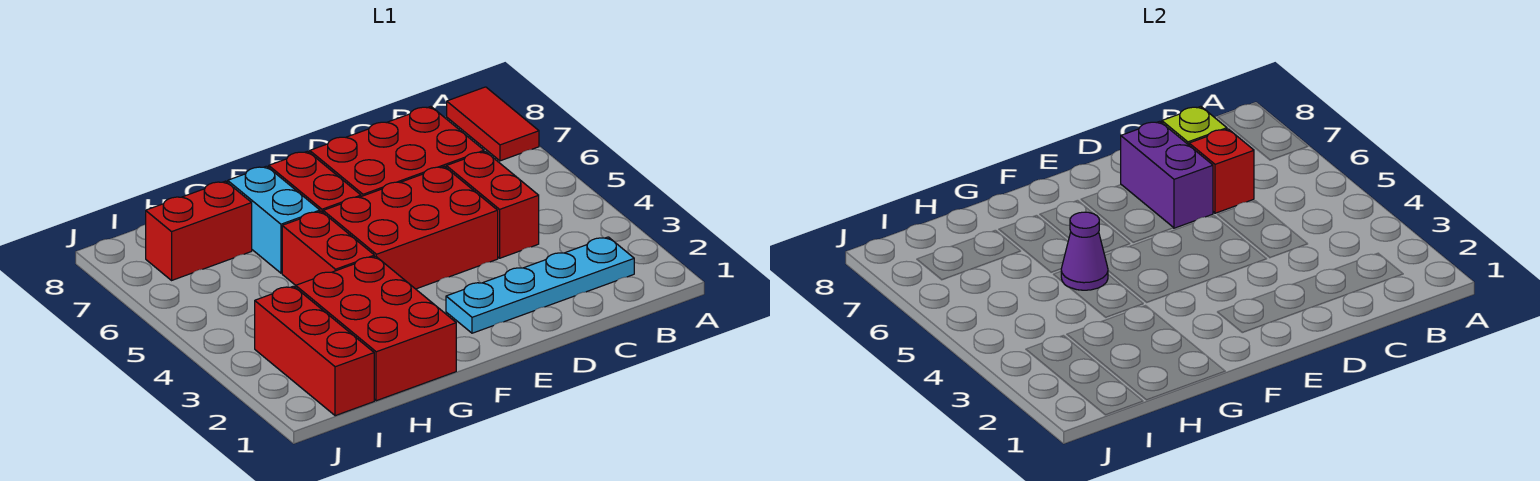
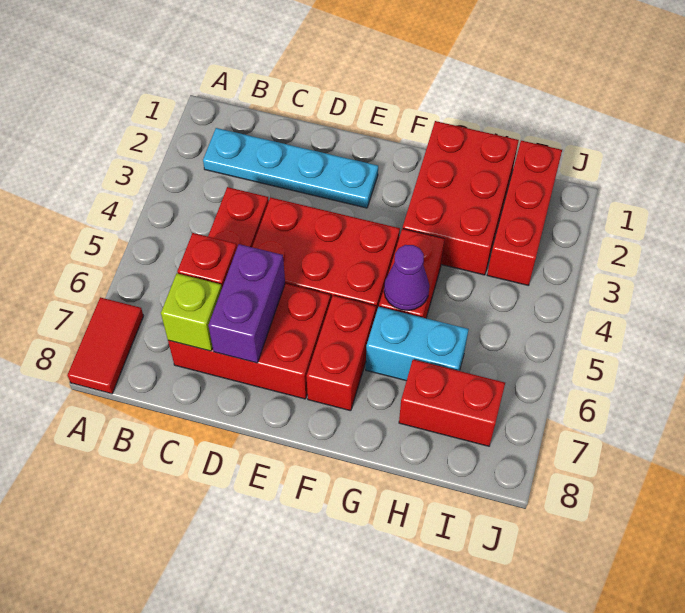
cyan 1x2 brick [228,166,320,273] -> cyan 1x2 brick turned to [366,307,469,381]

